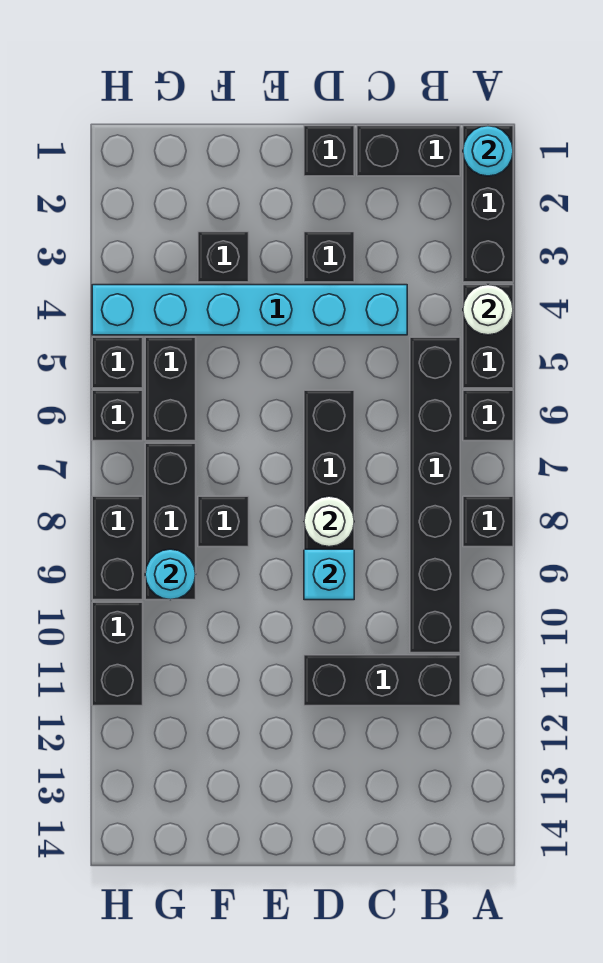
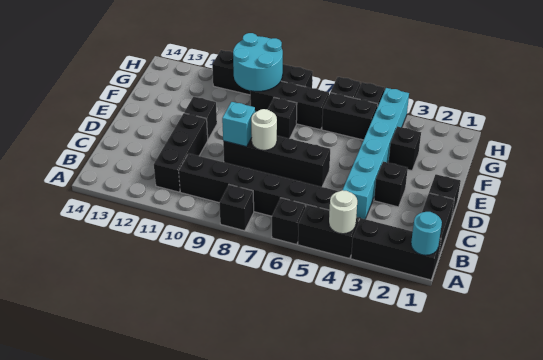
none -> black 1x1 brick [184,97,217,139]
cyan 1x1 round brick [145,549,196,600] -> cyan 2x2 round brick [233,33,283,91]

